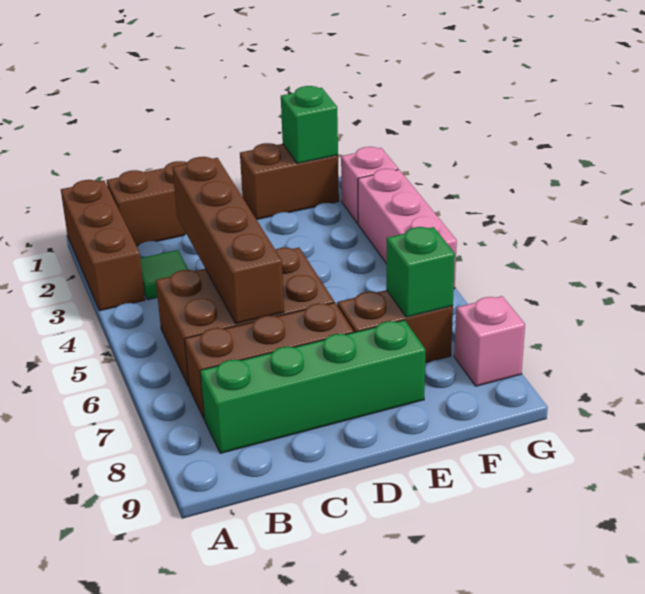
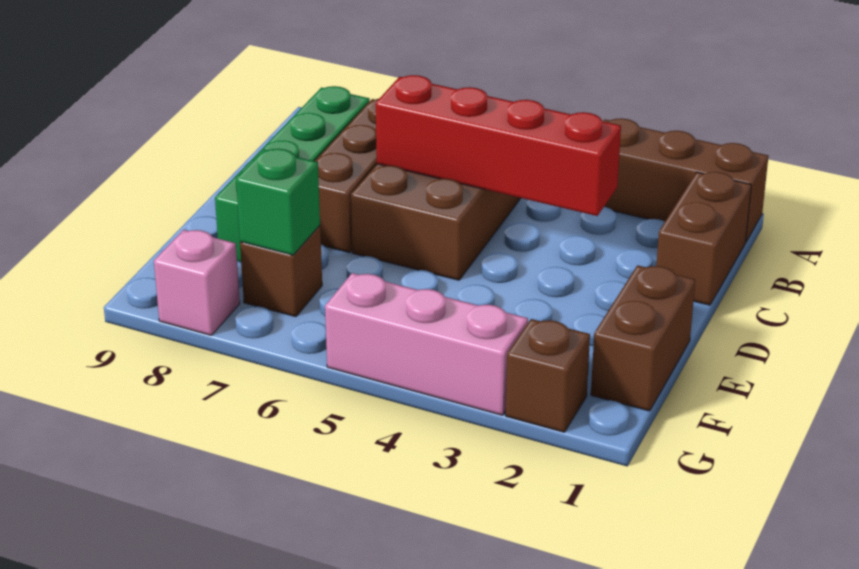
green 1x1 tile [140,250,188,300] -> none
brown 1x4 brick [172,157,284,324] -> red 1x4 brick [376,75,621,216]
brown 1x2 brick [337,290,453,363] -> brown 1x1 brick [240,226,322,317]
green 1x1 brick [281,86,338,164] -> none
pink 1x1 brick [341,147,398,224] -> brown 1x1 brick [506,319,590,432]

